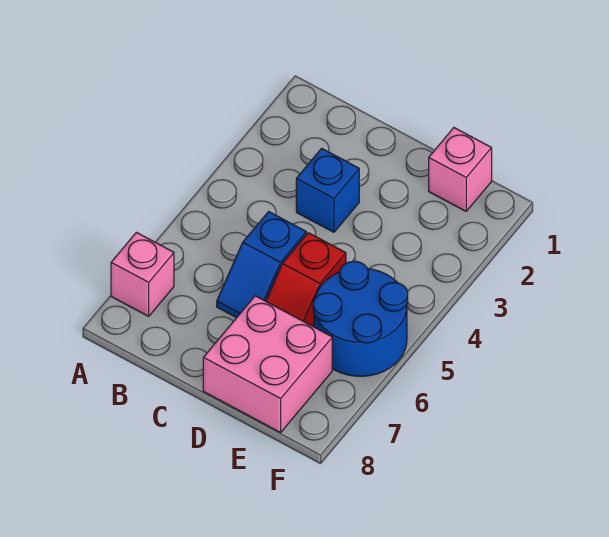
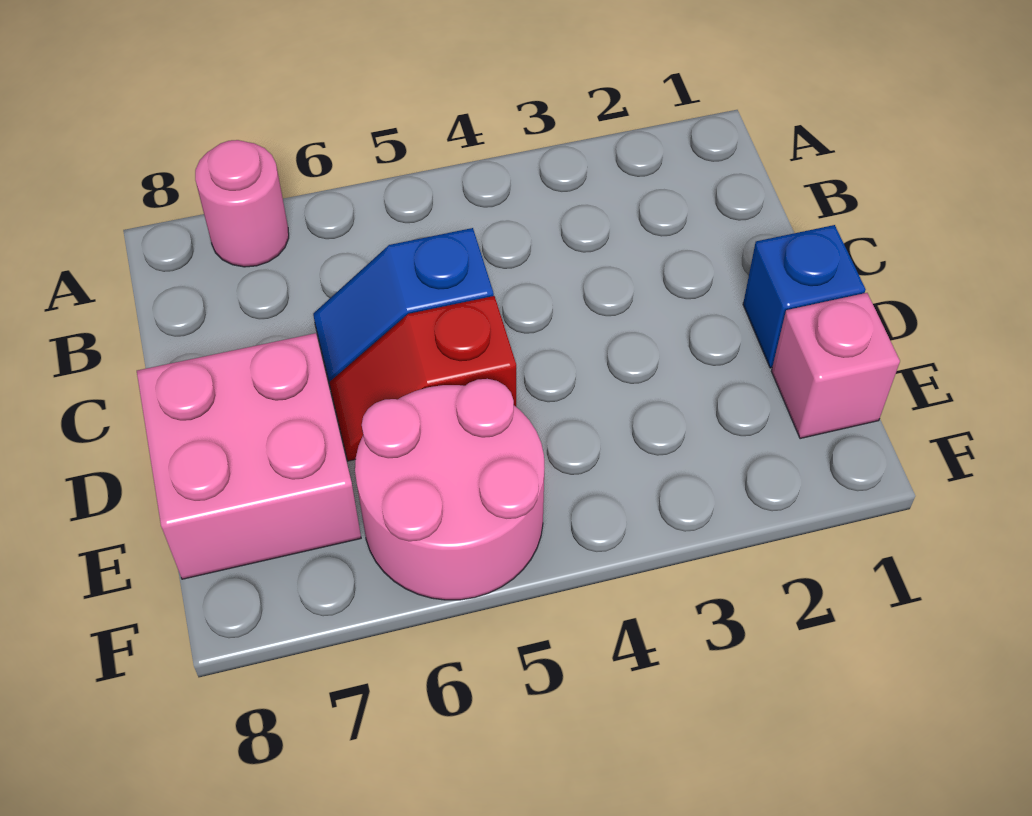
pink 1x1 brick [111,232,174,316] -> pink 1x1 round brick [195,140,289,267]
blue 1x1 brick [296,148,359,232] -> blue 1x1 brick moved to [743,225,866,368]
blue 2x2 round brick [313,261,408,376] -> pink 2x2 round brick [355,379,544,600]

